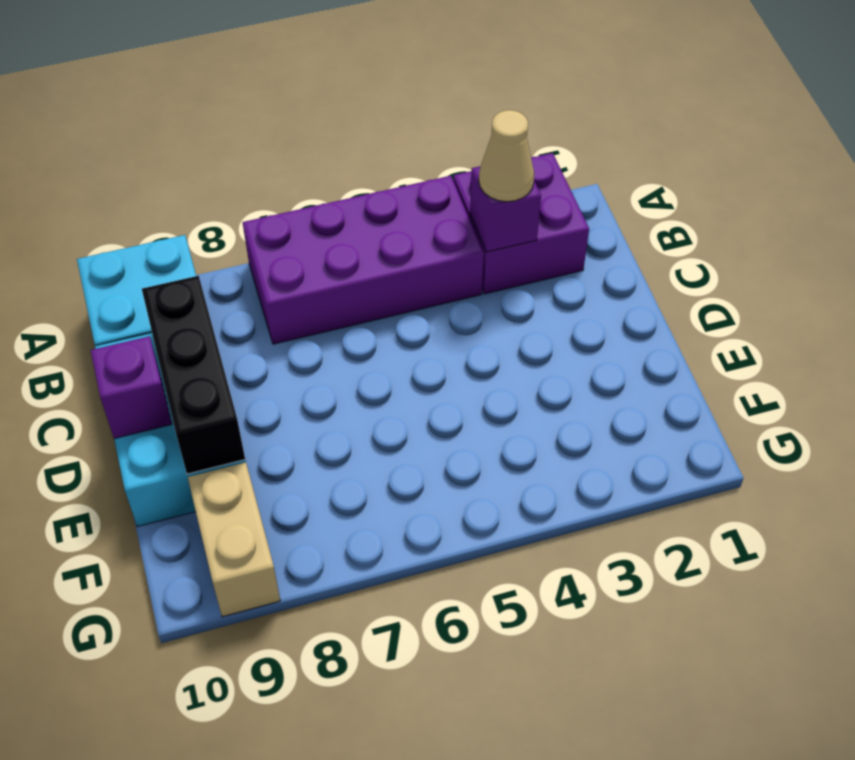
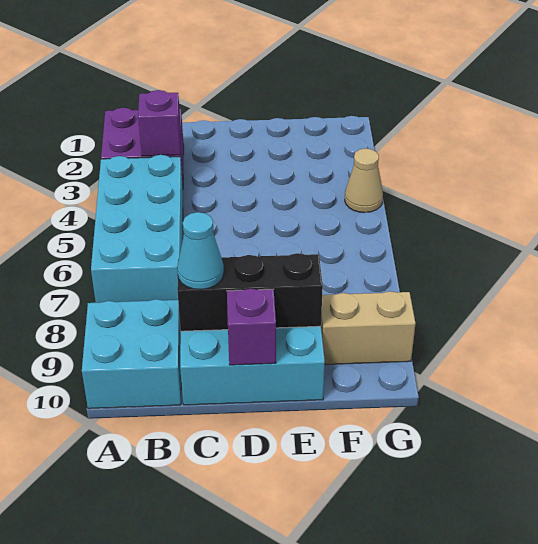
purple 2x4 brick [242,176,484,344] -> cyan 2x4 brick [91,155,183,303]
tan 1x1 cone [479,110,534,202] -> tan 1x1 cone moved to [345,149,383,213]
none -> cyan 1x1 cone [177,212,224,290]

